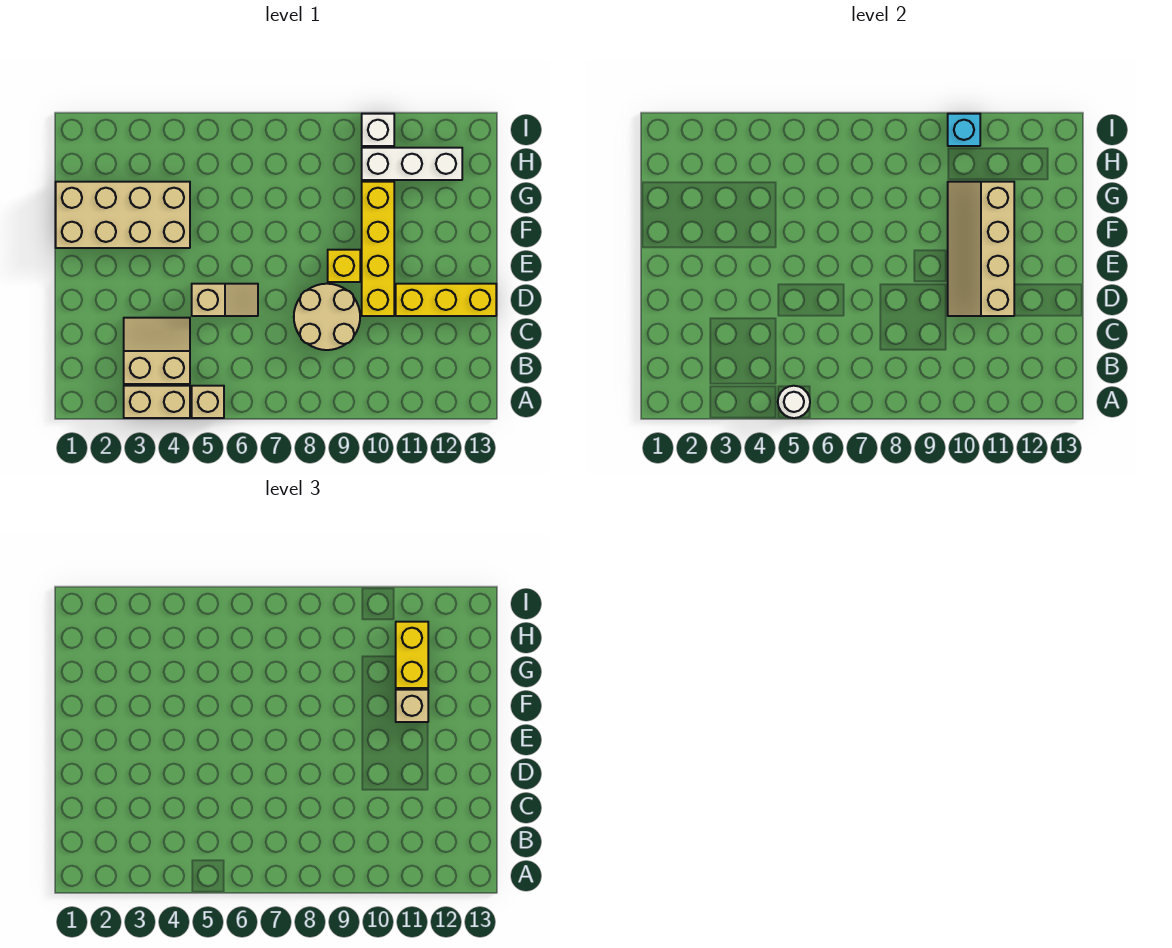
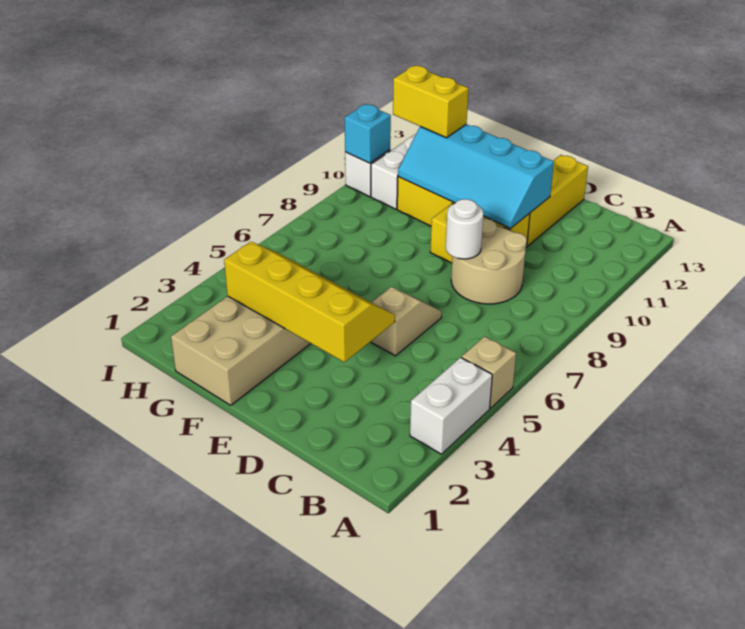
tan 1x2 brick [124,386,190,418] -> white 1x2 brick [410,357,492,454]
white 1x1 round brick [778,386,810,418] -> white 1x1 round brick moved to [446,199,483,259]
tan 2x2 slope [124,318,190,384] -> none
none -> yellow 2x4 slope [224,242,395,362]
tan 2x4 slope [948,182,1014,316] -> cyan 2x4 slope [398,124,554,228]
tan 1x1 brick [396,690,428,722] -> none

